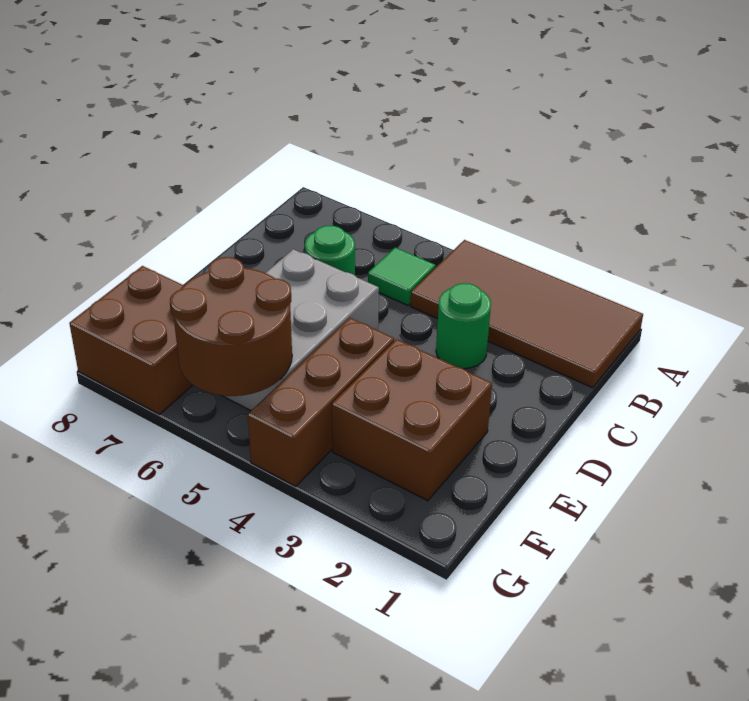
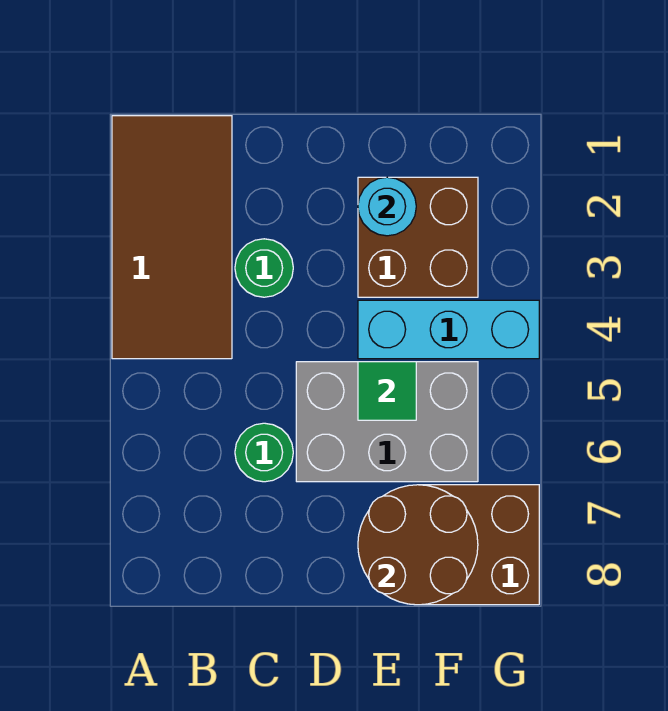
green 1x1 tile [368,248,436,305] -> green 1x1 tile moved to [358,362,416,420]
none -> cyan 1x1 round brick [358,177,416,236]
brown 1x3 brick [248,318,394,486] -> cyan 1x3 brick [358,300,539,359]
brown 2x2 round brick [170,257,292,396] -> brown 2x2 round brick moved to [358,485,478,605]

